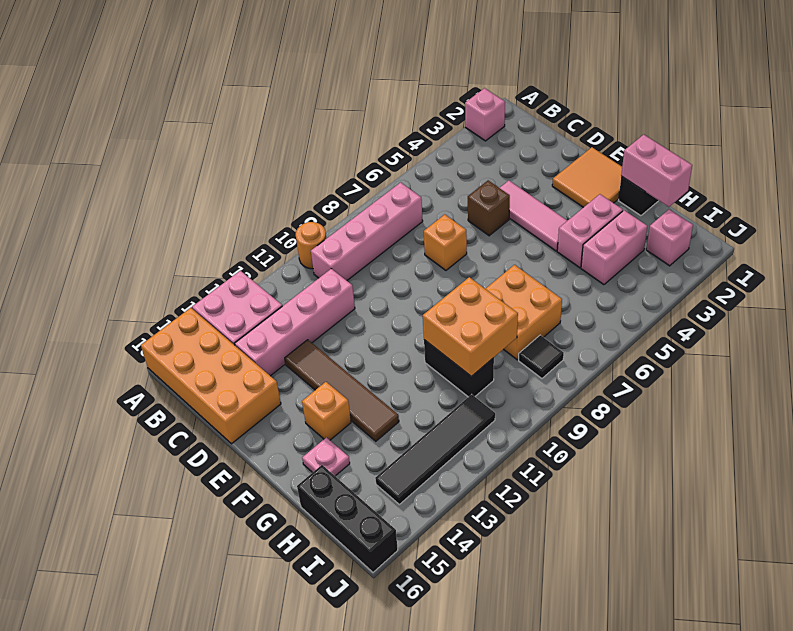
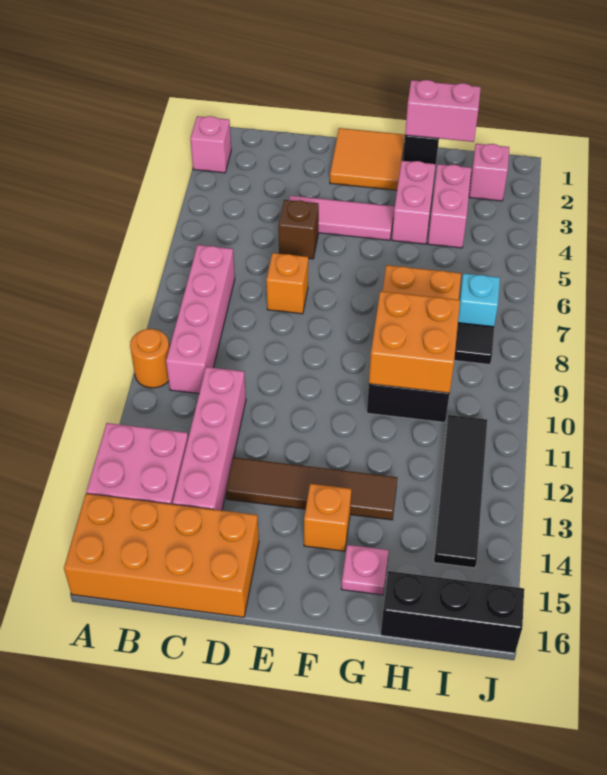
none -> cyan 1x1 brick [458,273,500,327]

